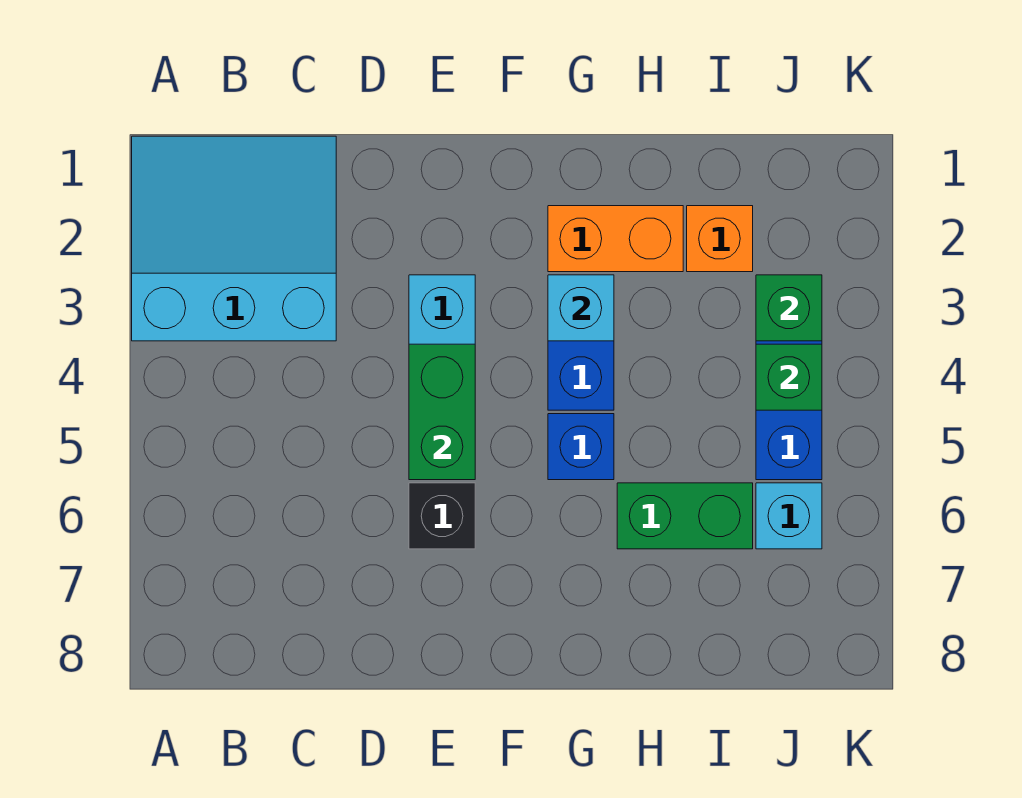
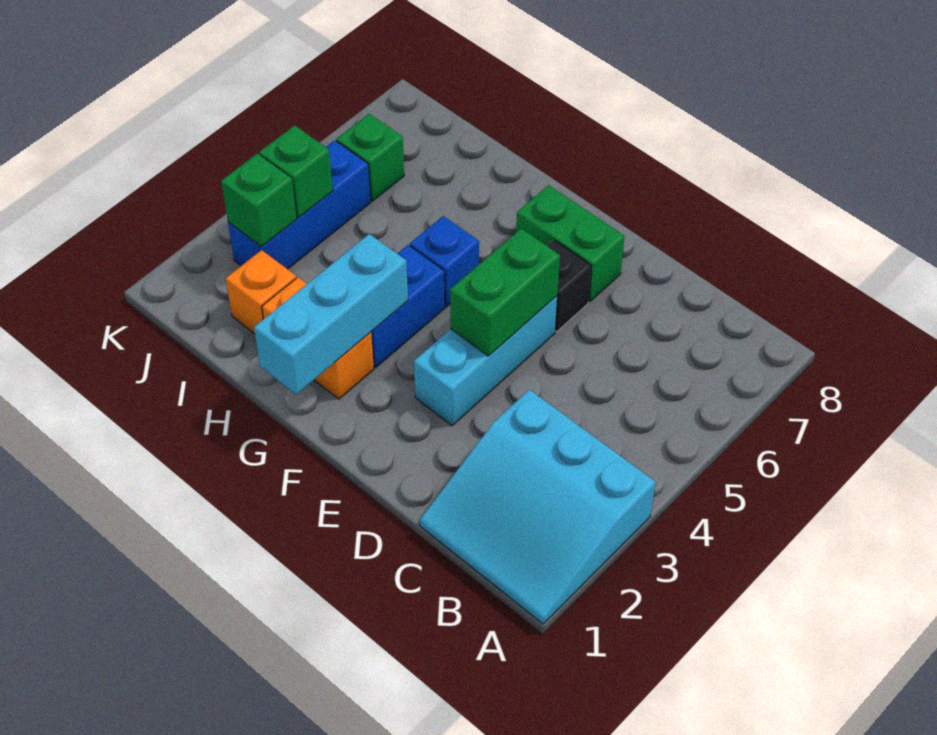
cyan 1x1 brick [548,275,614,341] -> cyan 1x3 brick [254,234,408,394]
green 1x2 brick [617,483,753,549] -> green 1x2 brick moved to [516,185,625,302]
cyan 1x1 brick [756,483,822,549] -> green 1x1 brick [336,114,404,201]

